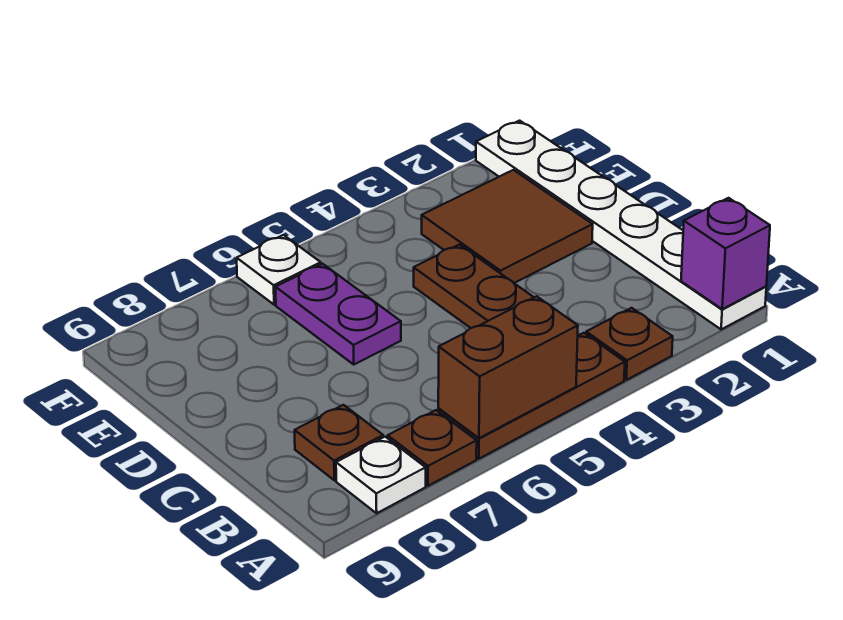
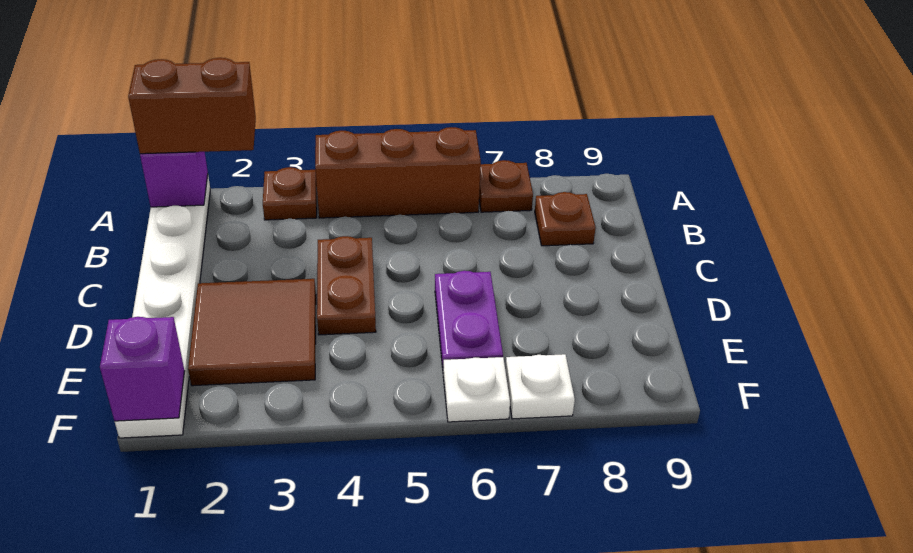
brown 1x3 plate [438,333,625,459] -> brown 1x3 brick [315,127,481,218]
brown 1x2 brick [438,296,578,438] -> brown 1x2 brick moved to [128,58,256,154]
white 1x1 plate [336,437,426,513] -> white 1x1 plate moved to [505,354,575,419]
none -> purple 1x1 brick [100,317,185,421]

